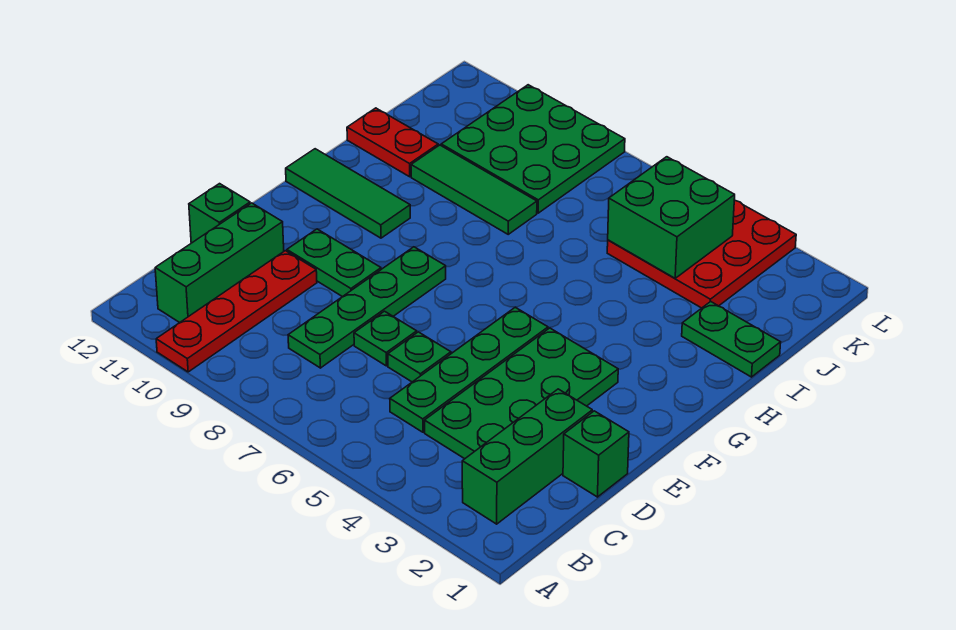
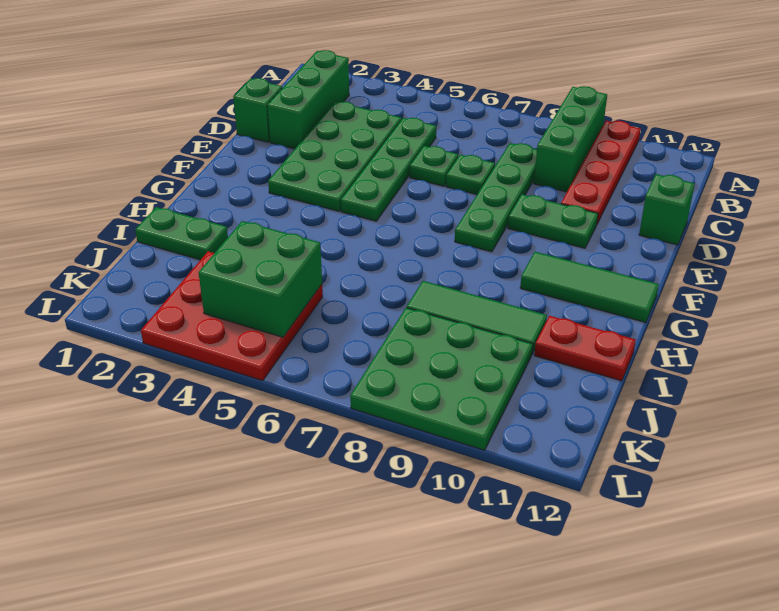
green 1x3 brick [155,203,284,323] -> green 1x3 brick moved to [534,86,607,192]

